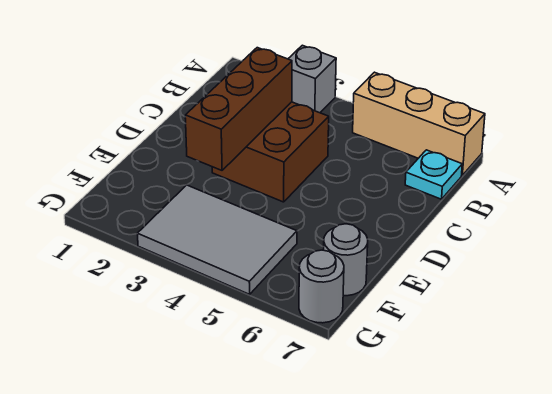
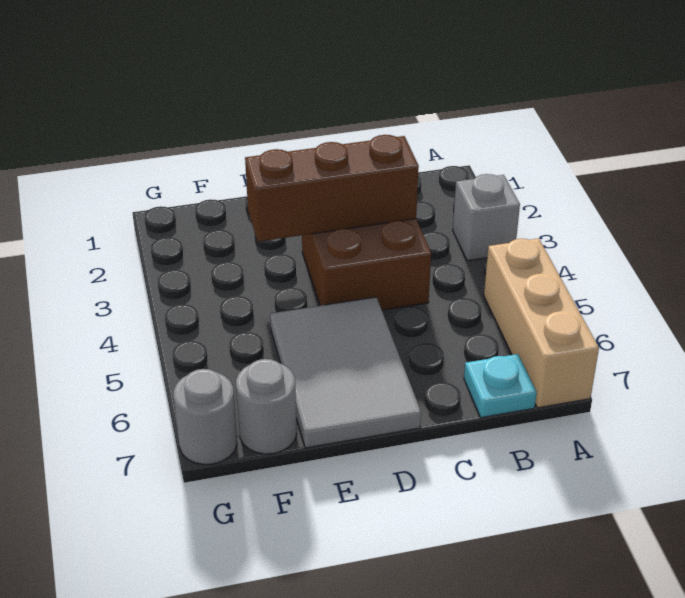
grey 2x3 tile [137,185,297,294] -> grey 2x3 tile moved to [270,297,421,448]

